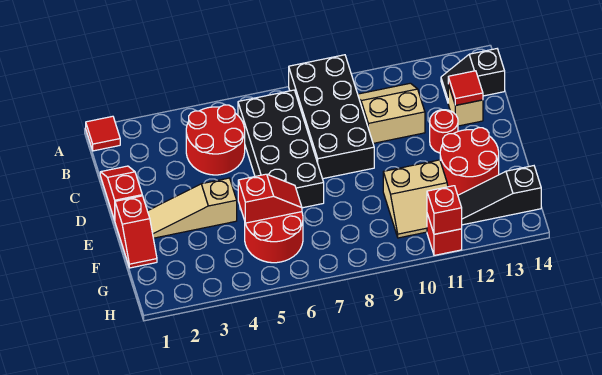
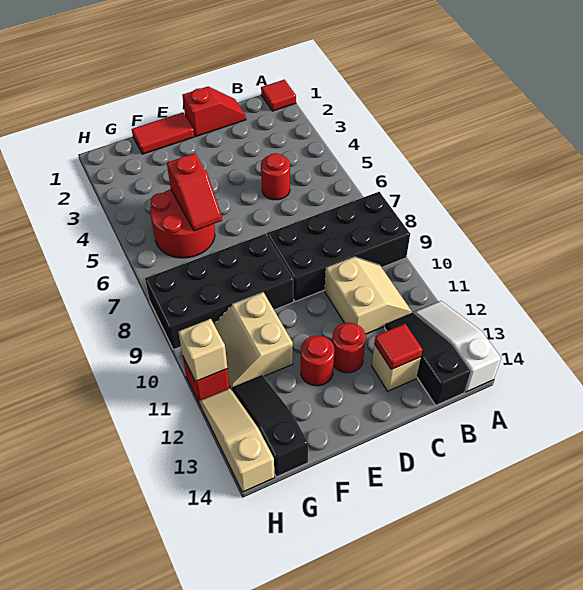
none -> white 1x3 slope [414,301,501,392]
red 2x2 round brick [186,105,245,175] -> red 1x1 round brick [261,153,290,200]
black 2x4 brick [238,90,324,208] -> black 2x4 brick moved to [145,234,293,350]
black 1x2 slope [441,49,505,102] -> black 1x3 slope [385,313,471,405]
red 1x2 slope [115,196,157,268] -> red 1x2 tile [132,112,194,154]
tan 1x3 slope [148,178,237,238] -> tan 1x3 slope moved to [199,388,275,492]
red 2x2 round brick [440,128,499,195] -> red 1x1 round brick [301,336,334,386]
red 1x1 brick [427,186,462,234] -> tan 1x1 brick [178,319,227,382]

